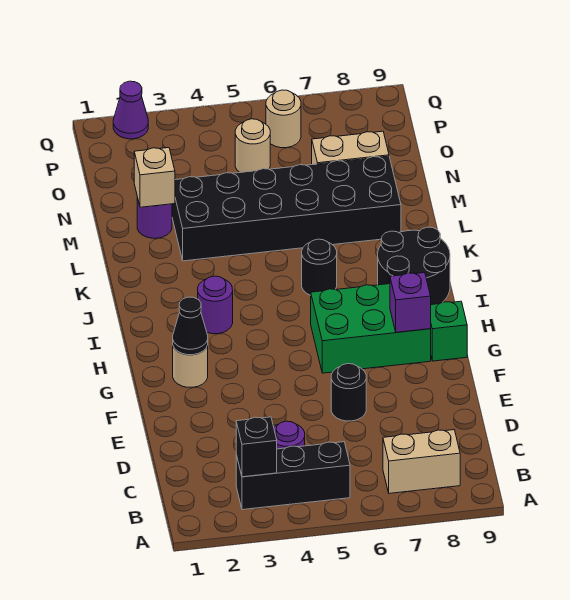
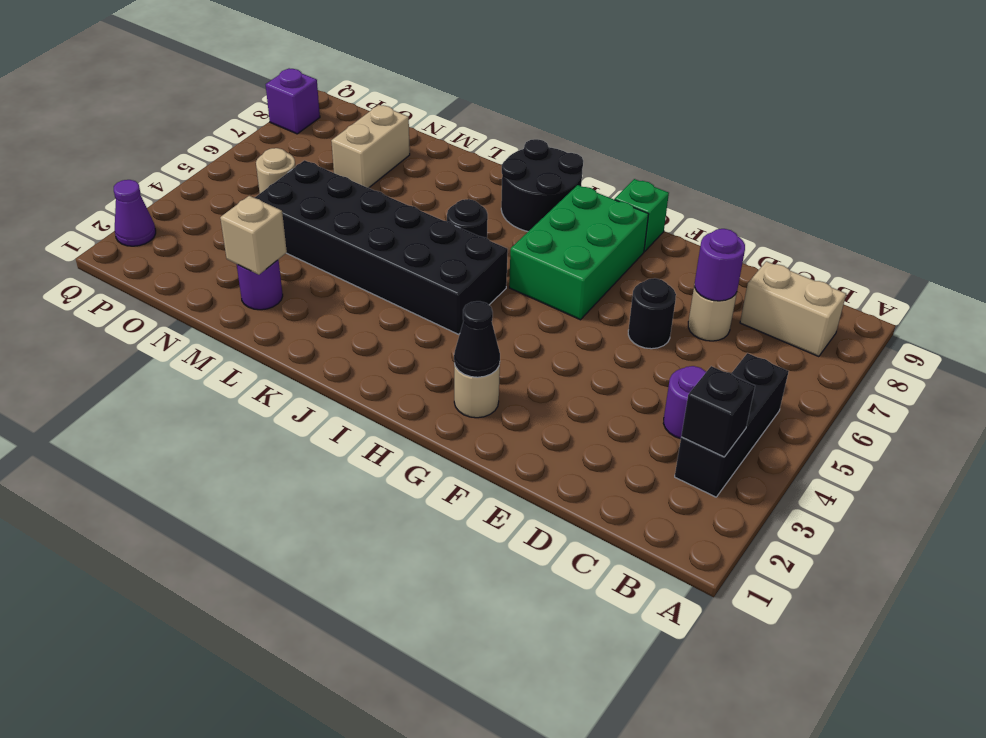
tan 1x2 brick [383,430,460,493] -> tan 1x2 brick turned to [740,261,846,357]
purple 1x1 brick [390,273,431,332] -> purple 1x1 brick moved to [266,68,320,134]
purple 1x1 round brick [198,276,233,334] -> purple 1x1 round brick moved to [695,229,745,301]
black 2x6 brick [172,156,401,261] -> black 2x6 brick turned to [255,160,508,334]
tan 1x1 round brick [266,90,301,148] -> tan 1x1 round brick moved to [688,284,737,341]

